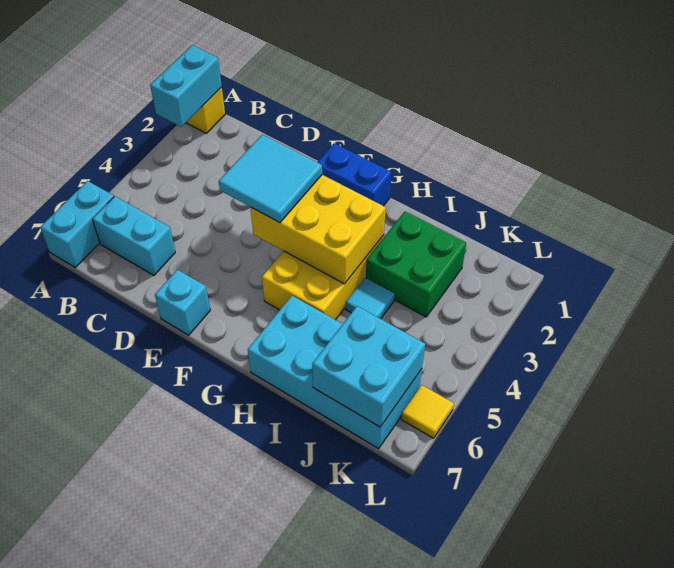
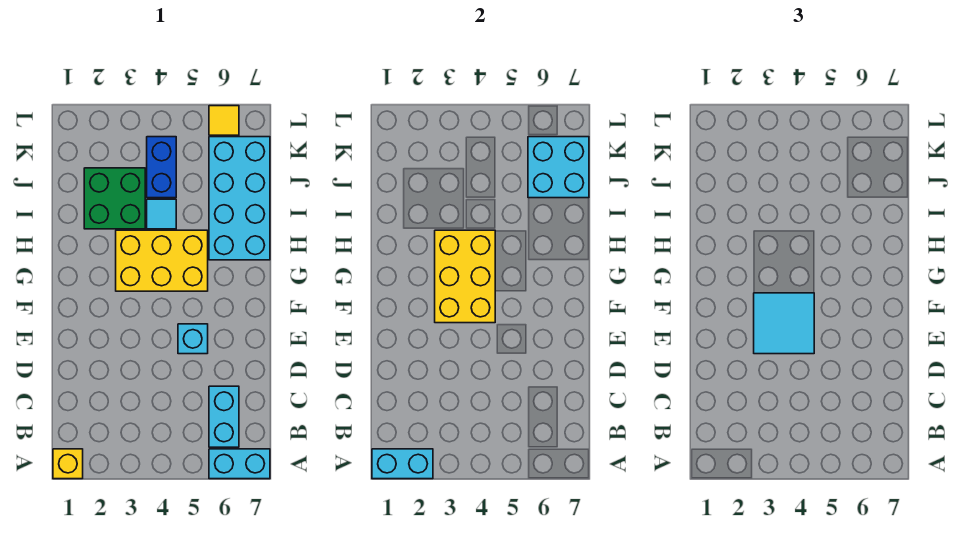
cyan 1x1 brick [155,270,210,335] -> cyan 1x1 brick moved to [178,324,208,354]
blue 1x2 brick [317,143,392,206] -> blue 1x2 brick moved to [147,137,176,198]

